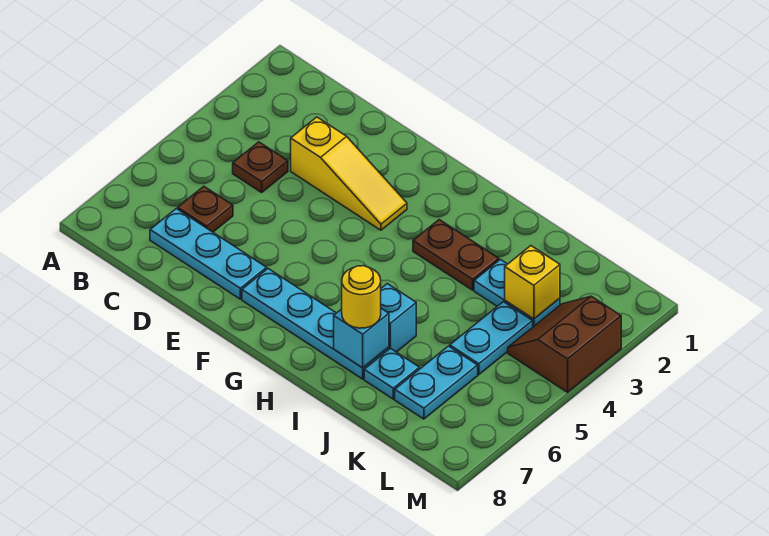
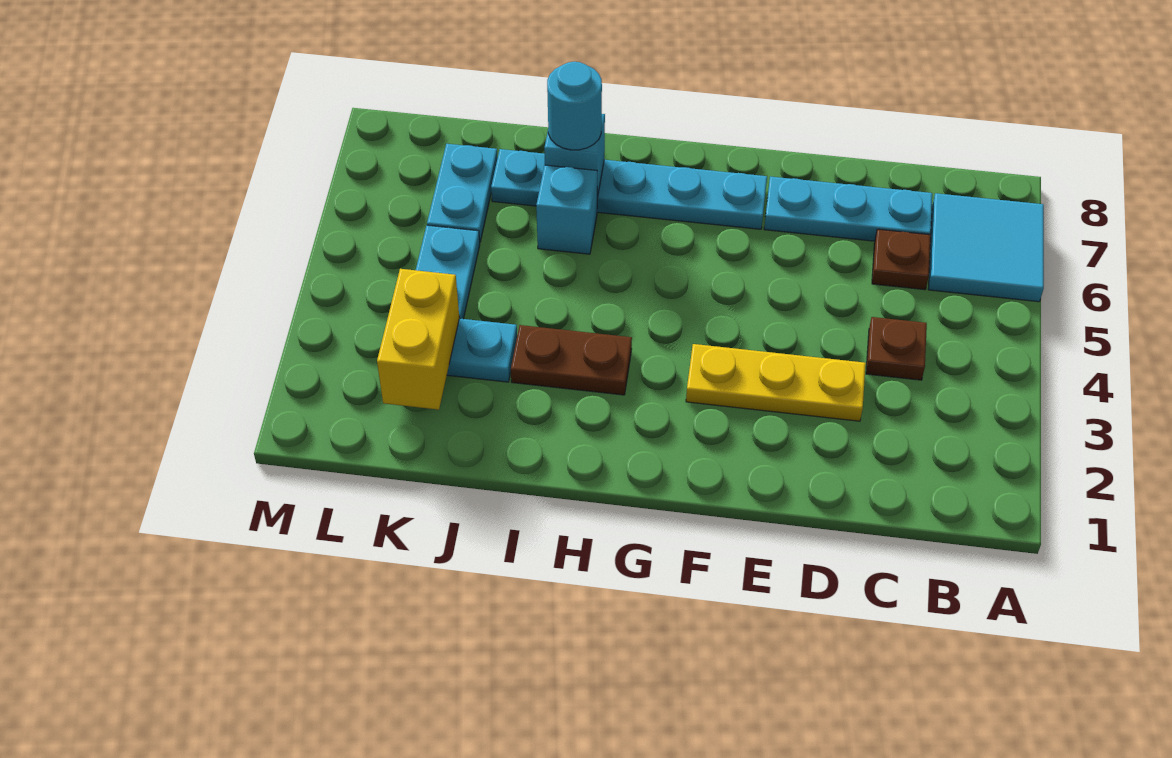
none -> cyan 2x2 tile [928,193,1044,302]
yellow 1x3 slope [291,117,407,230] -> yellow 1x3 plate [686,344,866,421]
yellow 1x1 round brick [342,266,381,328] -> cyan 1x1 round brick [547,62,602,150]
yellow 1x1 brick [505,246,560,319] -> yellow 1x2 brick [377,269,459,410]
brown 2x2 slope [508,296,621,392] -> none

